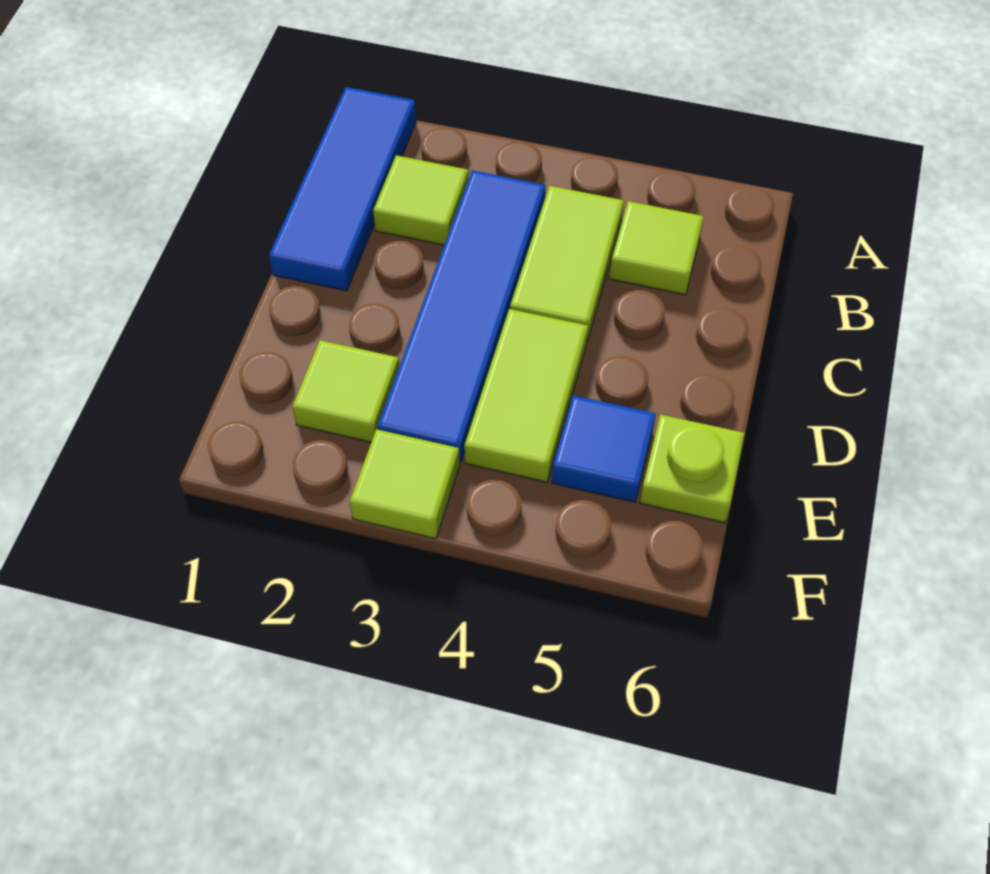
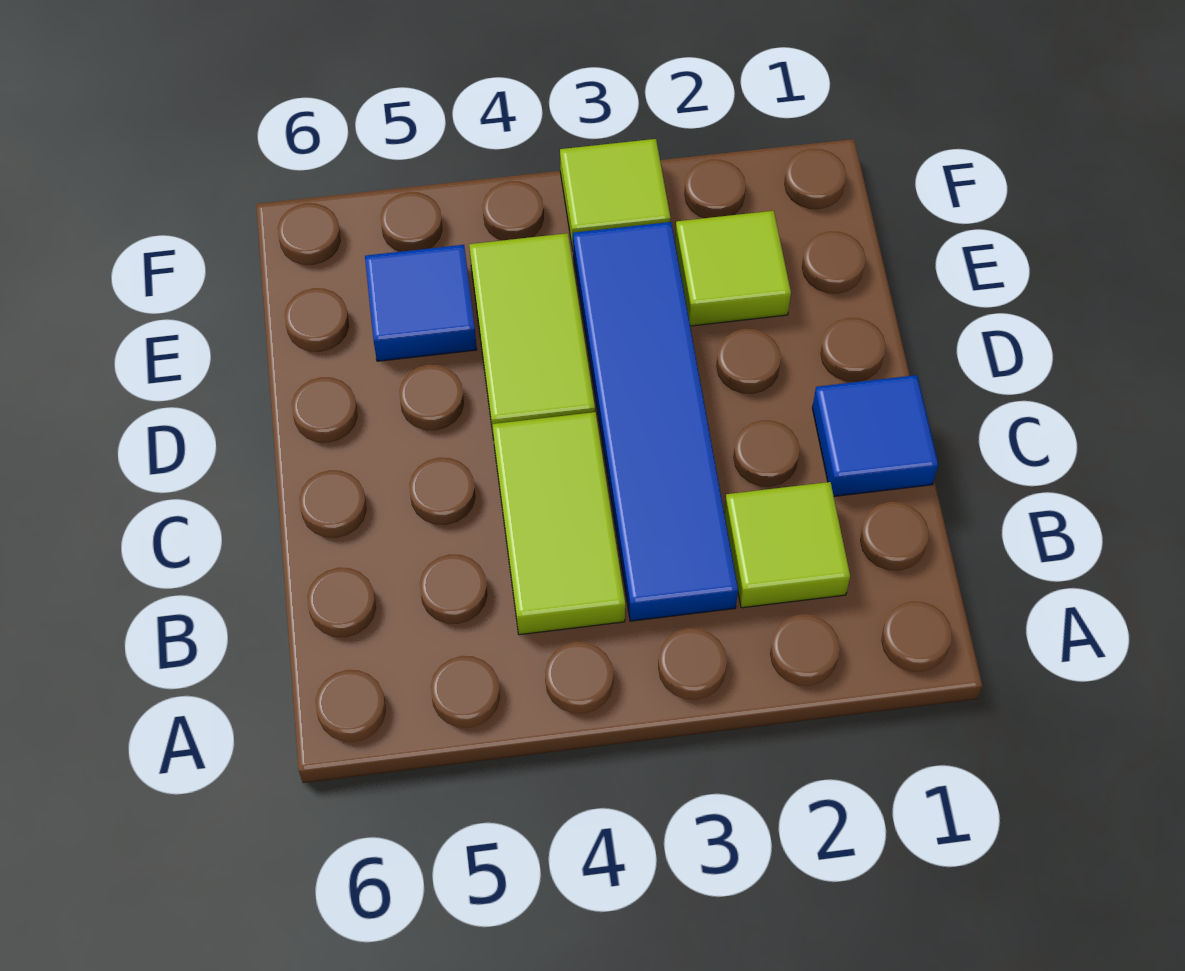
blue 1x3 tile [269,87,416,291] -> blue 1x1 tile [812,375,938,496]
lime 1x1 tile [609,201,704,295] -> none
lime 1x1 plate [640,414,745,523] -> none

